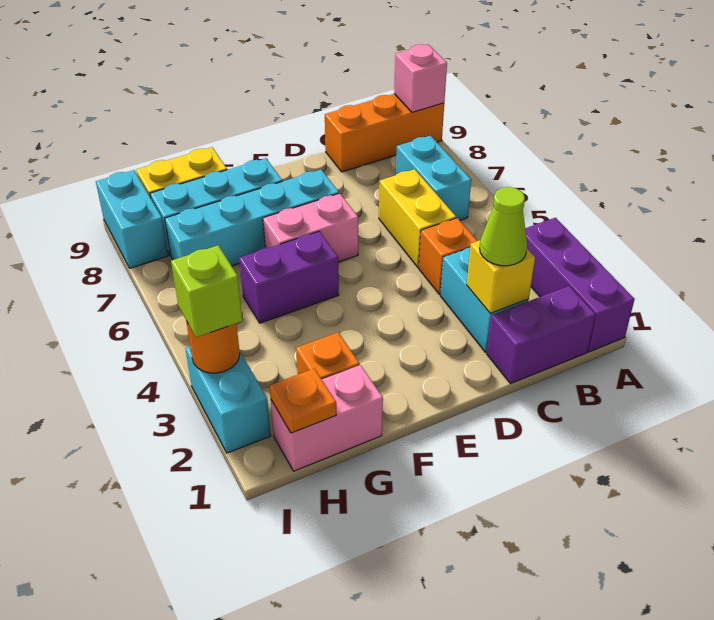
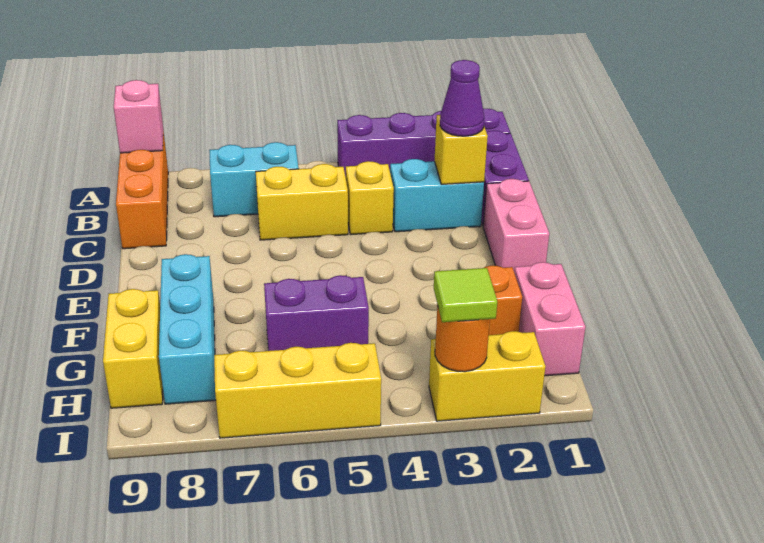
purple 1x3 brick [525,218,635,352] -> purple 1x4 brick [337,109,510,177]
lime 1x1 cone [480,187,527,266] -> purple 1x1 cone [440,60,484,136]
orange 1x1 brick [419,218,477,294] -> yellow 1x1 brick [346,161,394,235]
pink 1x2 brick [263,193,358,262] -> pink 1x2 brick moved to [483,179,549,270]
cyan 1x4 brick [165,170,339,266] -> none
purple 1x2 brick [239,231,339,323] -> purple 1x2 brick turned to [264,275,369,351]
orange 1x1 plate [270,369,336,433] -> none
cyan 1x2 brick [185,347,271,453] -> yellow 1x2 brick [429,331,546,421]
lime 1x1 brick [171,245,243,337] -> lime 1x1 tile [434,268,497,322]
none -> yellow 1x3 brick [214,343,381,438]
cyan 1x2 brick [96,170,168,268] -> none

